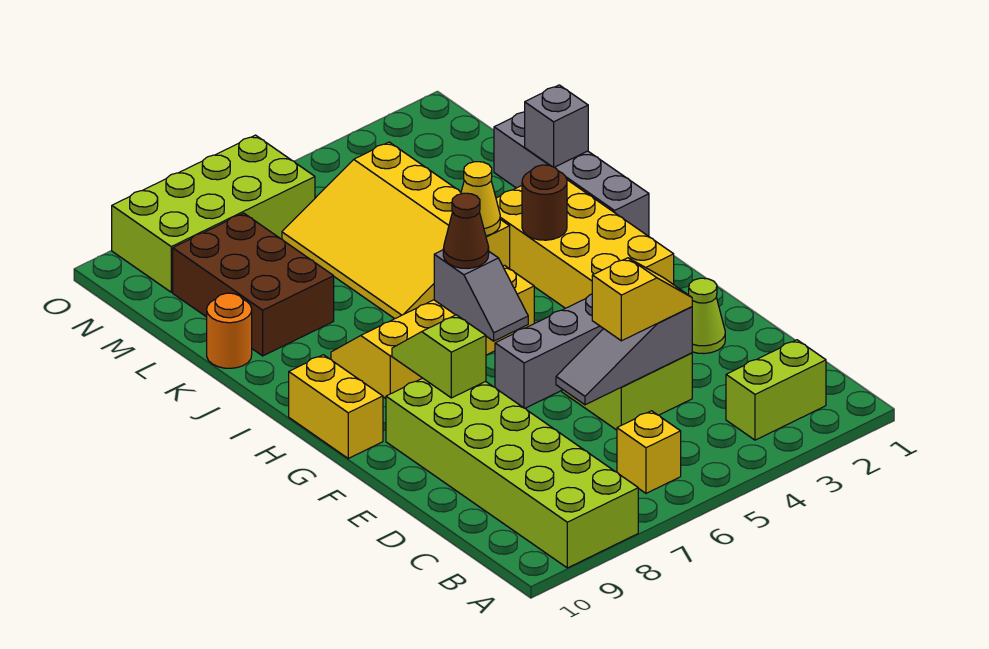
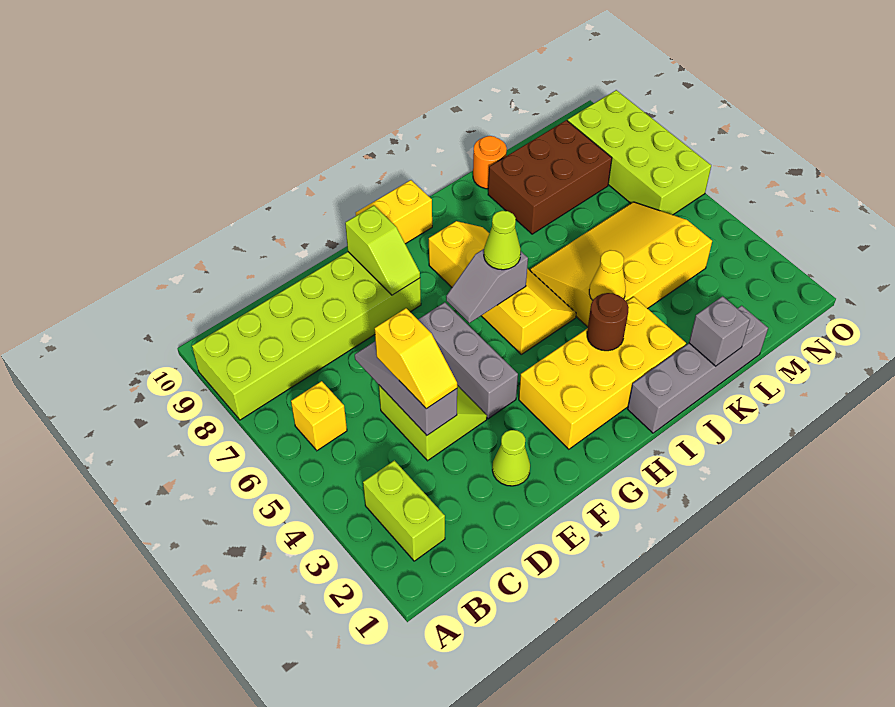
lime 1x2 slope [392,315,486,398] -> lime 1x2 slope turned to [345,206,420,295]
brown 1x1 cone [443,193,489,269] -> lime 1x1 cone [484,211,521,270]

